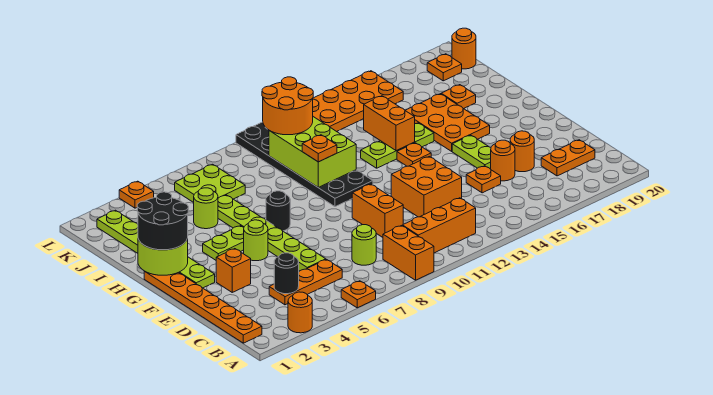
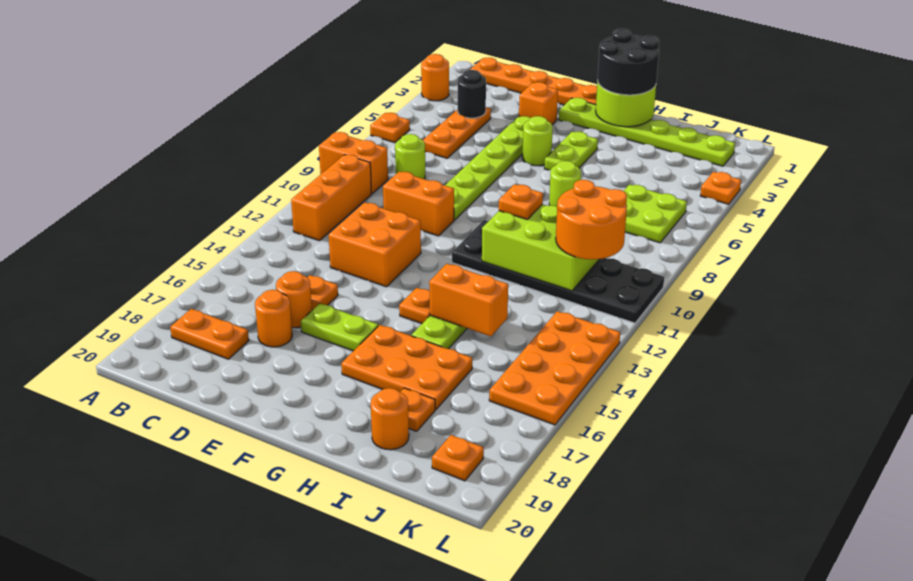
orange 1x2 plate [541,140,595,176] -> orange 1x2 plate turned to [170,309,249,359]
lime 1x6 plate [218,195,326,271] -> lime 1x6 plate turned to [445,116,530,220]
black 1x1 round brick [266,191,290,231] -> none
lime 1x1 round brick [194,188,218,229] -> lime 1x1 round brick moved to [549,161,581,206]
orange 1x1 round brick [452,28,476,69] -> orange 1x1 round brick moved to [371,388,409,450]

